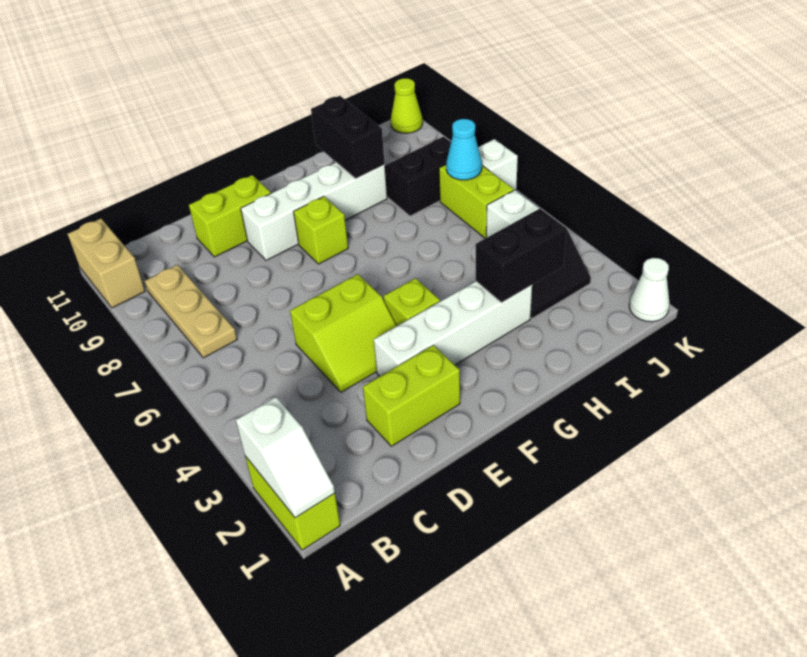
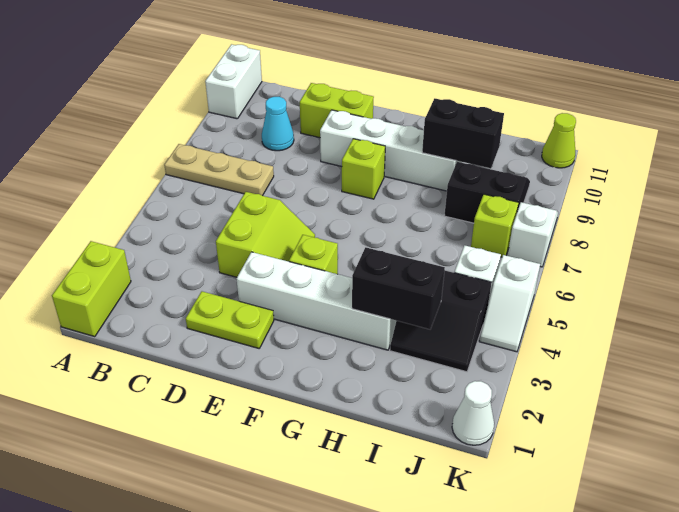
white 1x2 slope [236,397,335,518] -> white 1x2 slope moved to [479,255,540,352]
tan 1x2 brick [68,219,145,308] -> white 1x2 brick [205,44,262,119]
tan 1x3 plate [145,265,237,358] -> tan 1x3 plate turned to [164,144,274,196]
lime 1x2 brick [363,345,460,446] -> lime 1x2 plate [186,291,274,348]
lime 2x2 slope [290,274,396,392] -> lime 2x2 slope turned to [216,192,315,277]
black 1x2 brick [311,96,385,179] -> black 1x2 brick turned to [422,98,504,168]
lime 1x2 brick [439,165,514,238] -> lime 1x1 brick [471,194,518,257]
cyan 1x1 cone [446,119,482,180] -> cyan 1x1 cone moved to [262,97,294,151]

